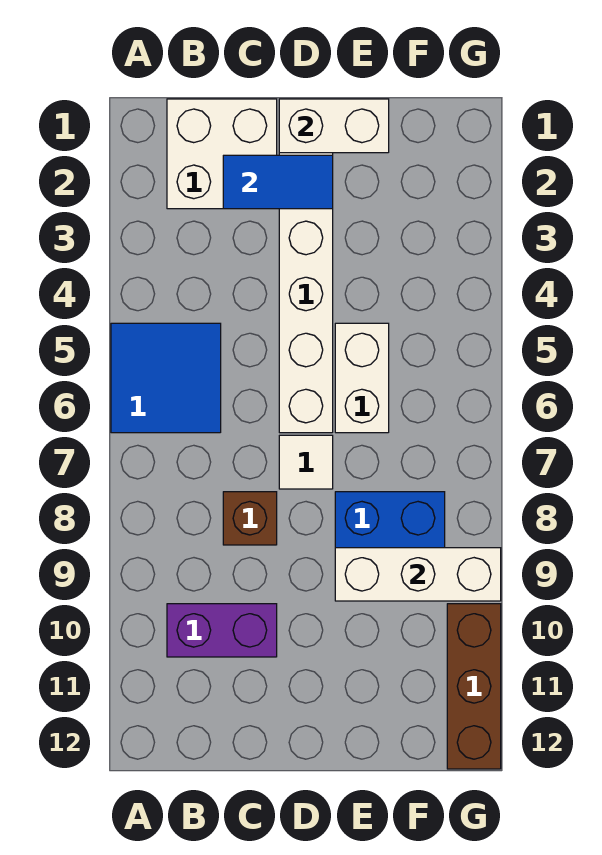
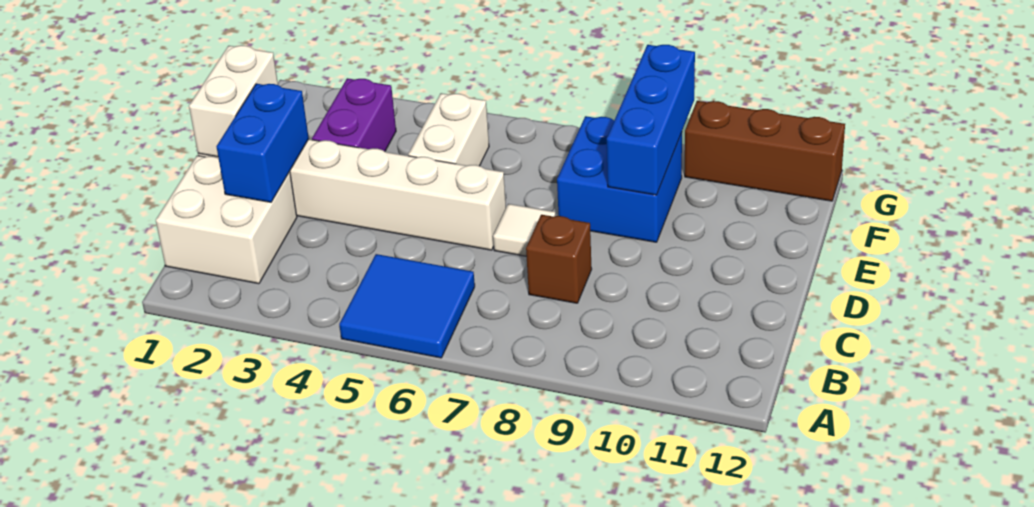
purple 1x2 brick [167,604,277,657] -> purple 1x2 brick moved to [312,78,396,151]
blue 1x2 tile [223,155,333,209] -> blue 1x2 brick [216,84,309,202]
white 1x2 brick [335,323,389,433] -> white 1x2 brick turned to [408,93,489,166]
white 1x3 brick [335,548,501,601] -> blue 1x3 brick [607,45,695,195]

